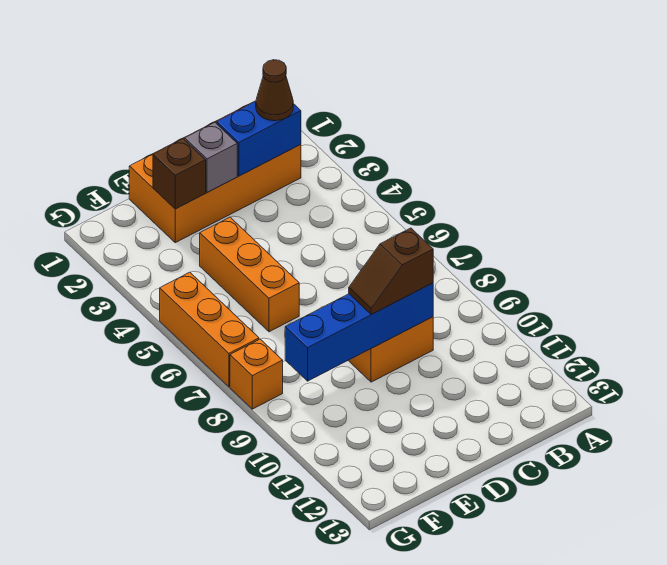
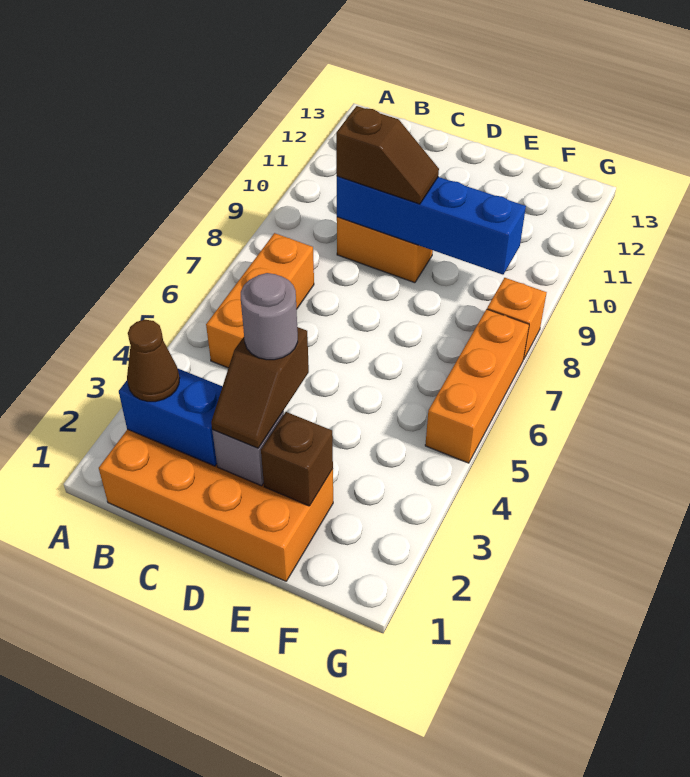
none -> brown 1x2 slope [211,327,309,448]
none -> grey 1x1 round brick [241,273,298,360]
orange 1x3 brick [200,217,299,332] -> orange 1x3 brick moved to [206,233,314,368]

